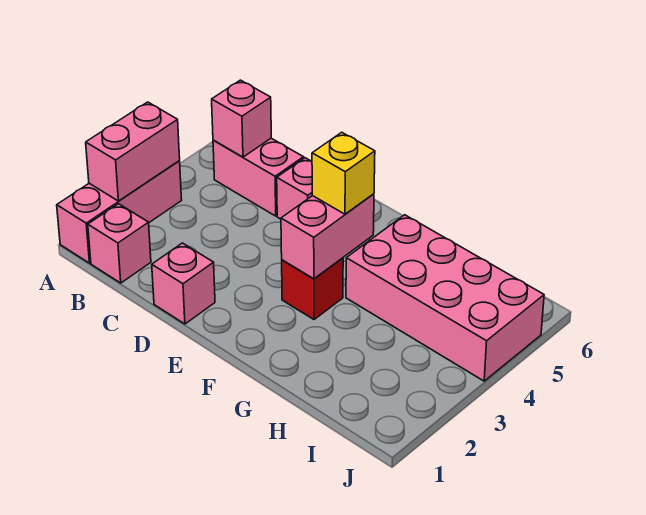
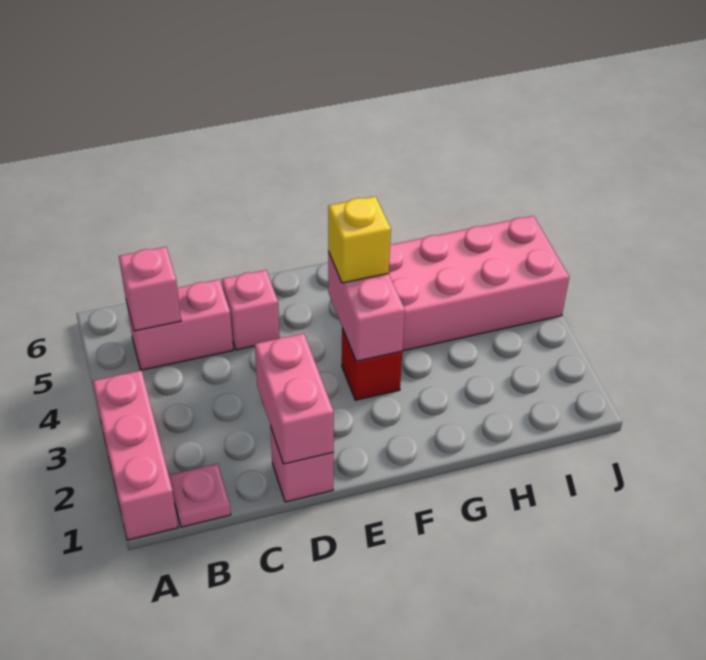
pink 1x2 brick [86,102,180,201] -> pink 1x2 brick moved to [255,333,334,464]
pink 1x1 brick [88,204,151,283] -> pink 1x1 plate [169,464,231,527]

